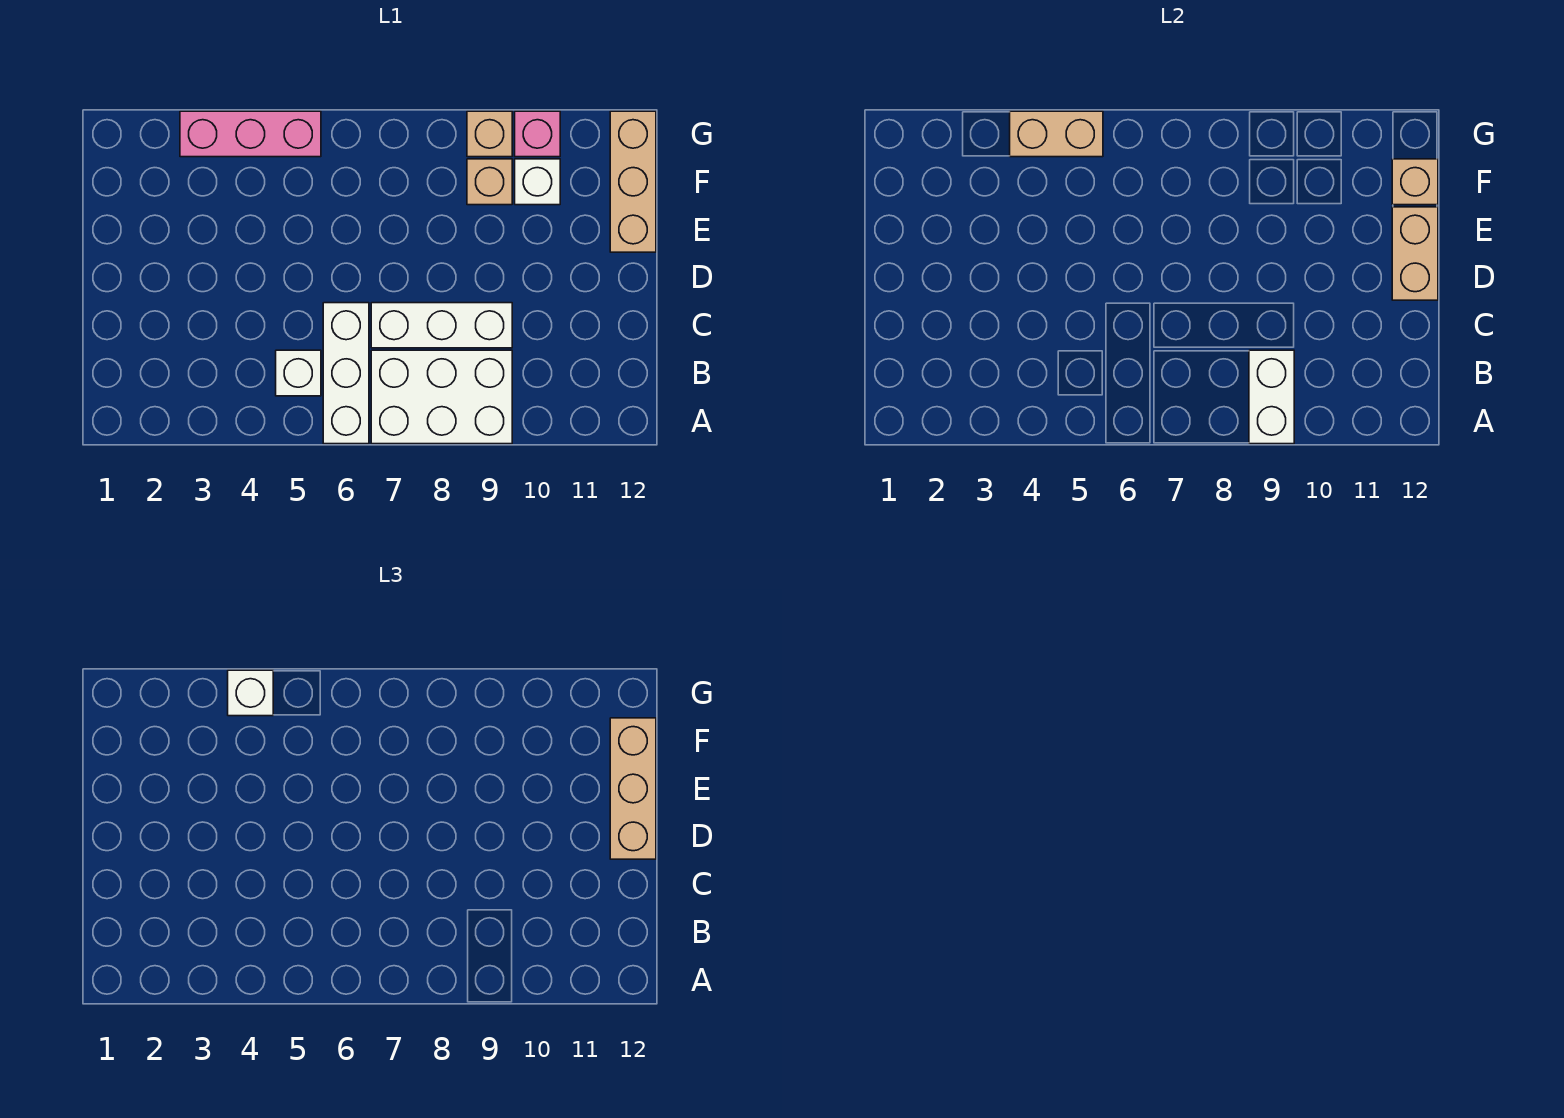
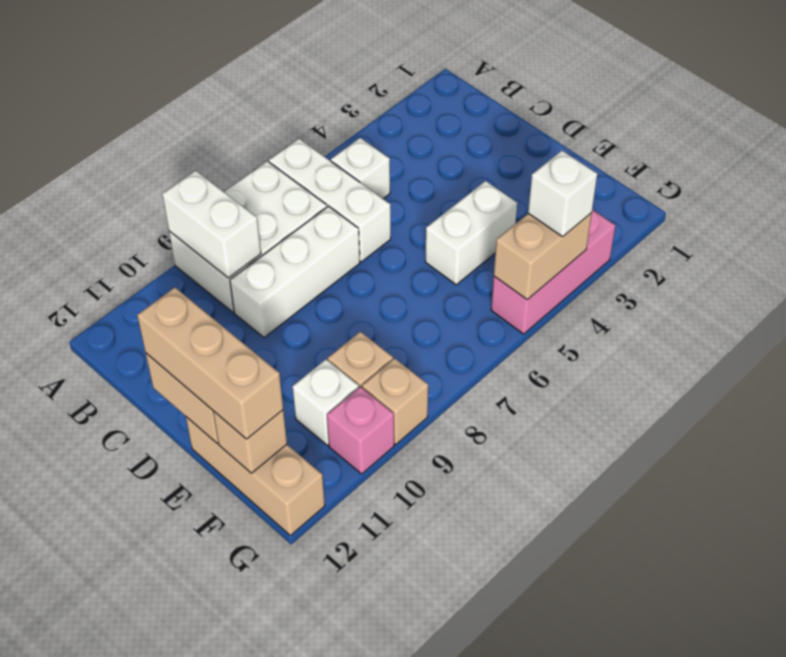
none -> white 1x2 brick [425,181,517,285]

